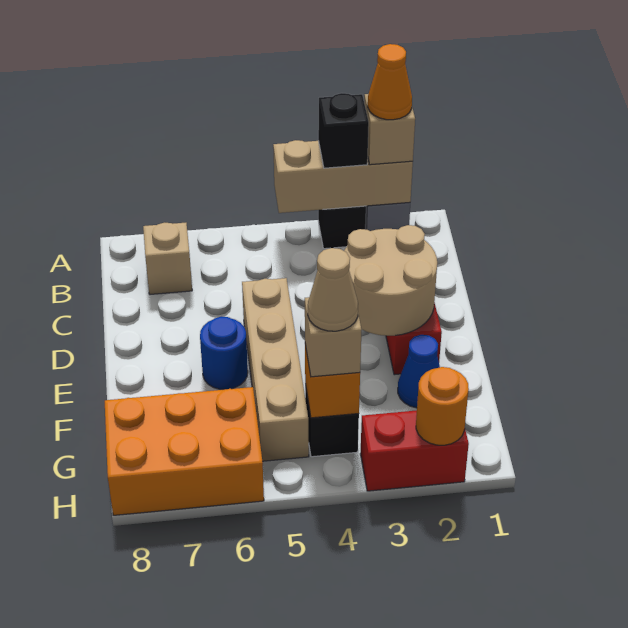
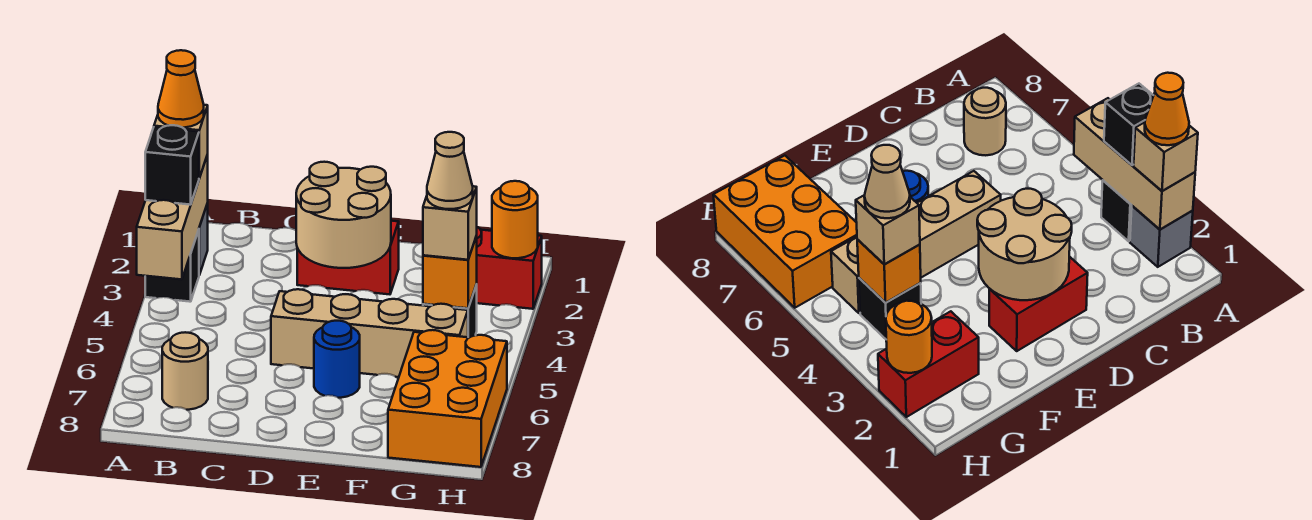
tan 1x1 brick [143,223,192,294] -> tan 1x1 round brick [162,332,208,410]
blue 1x1 cone [398,335,440,408] -> none
red 1x2 brick [361,410,469,491] -> red 1x2 brick turned to [476,227,542,309]

